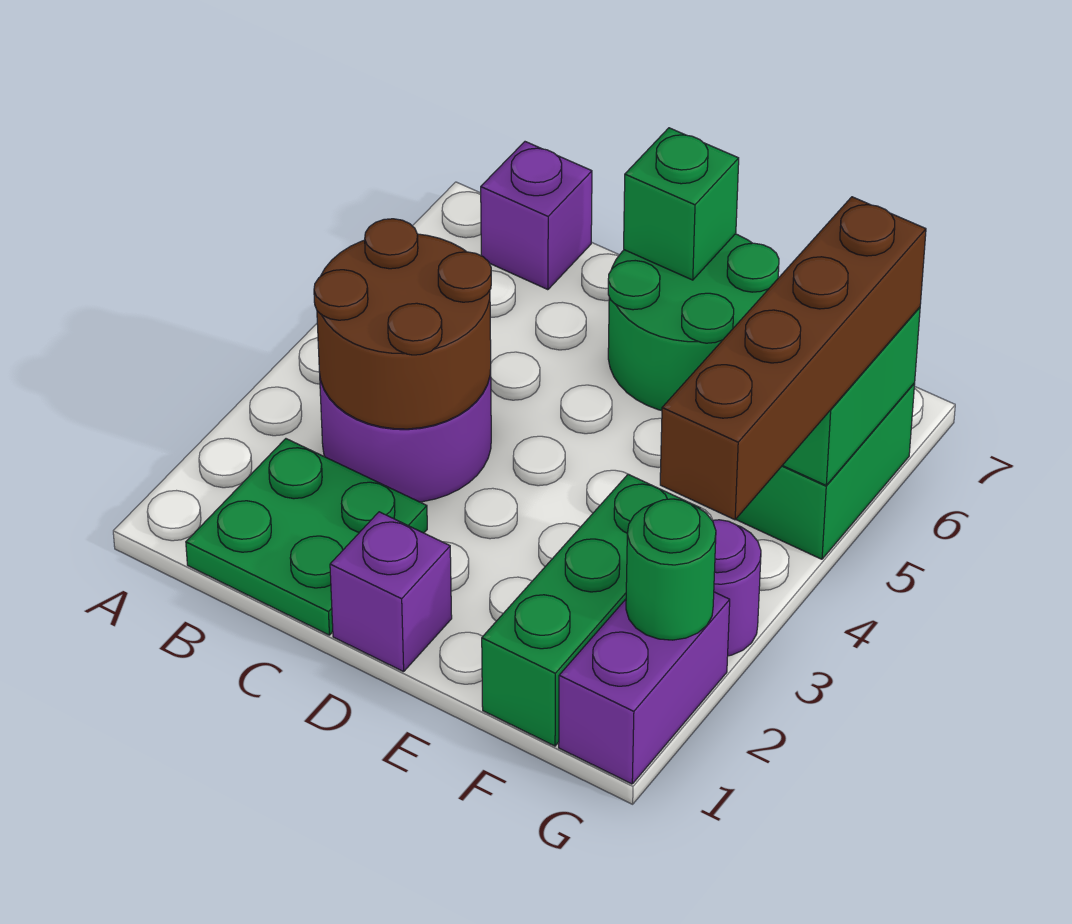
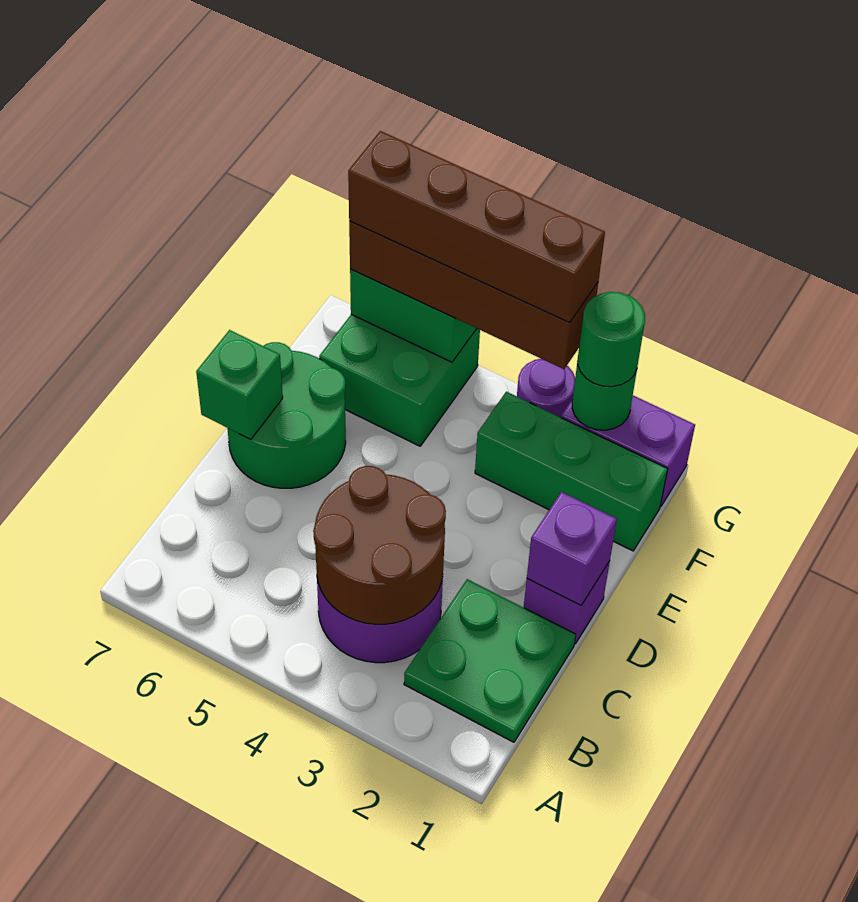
purple 1x1 brick [481,142,592,290] -> purple 1x1 brick moved to [527,492,617,605]
none -> green 1x1 round brick [578,292,645,387]
none -> brown 1x4 brick [348,131,605,323]

